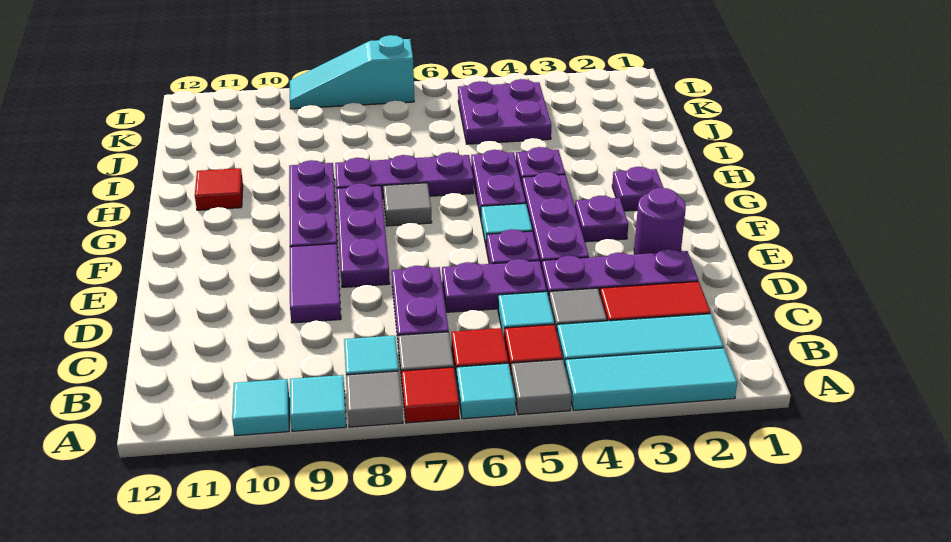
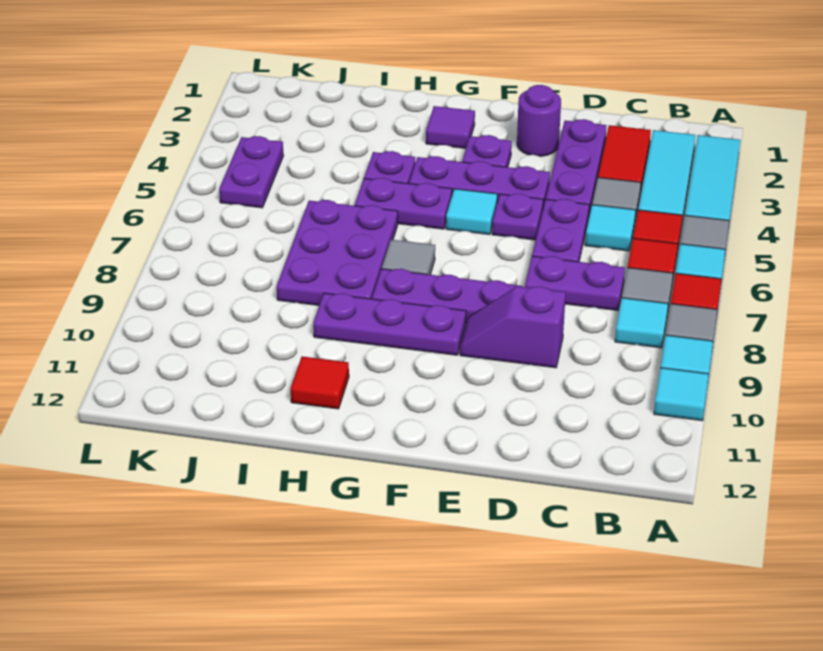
purple 1x2 tile [290,244,341,323] -> purple 1x2 slope [460,286,566,368]
purple 1x1 plate [612,167,663,211] -> purple 1x1 tile [426,106,475,148]
purple 1x3 plate [335,152,474,199] -> purple 2x3 plate [277,200,398,305]
purple 2x2 plate [458,79,551,144] -> purple 1x2 plate [219,136,283,208]
cyan 1x3 slope [290,35,414,109] -> none

